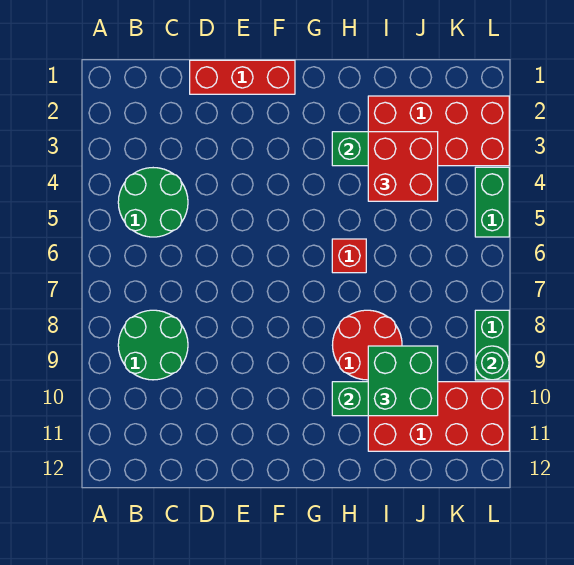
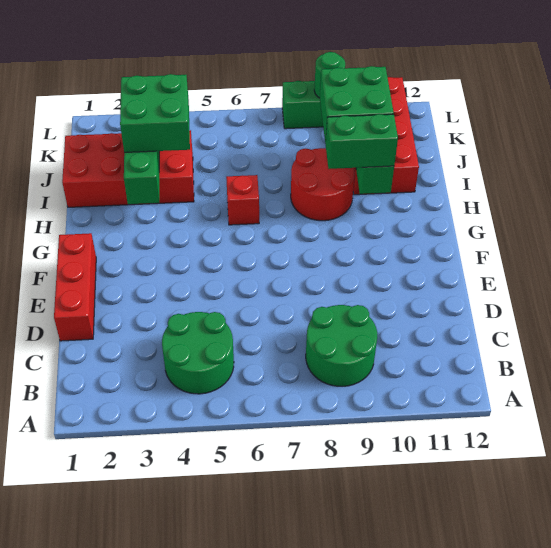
red 2x4 brick [368,96,509,166] -> red 2x4 brick turned to [62,130,194,207]
red 2x2 brick [368,132,438,201] -> green 2x2 brick [120,74,190,152]
green 1x2 brick [475,167,509,237] -> green 1x2 brick moved to [326,114,398,169]

